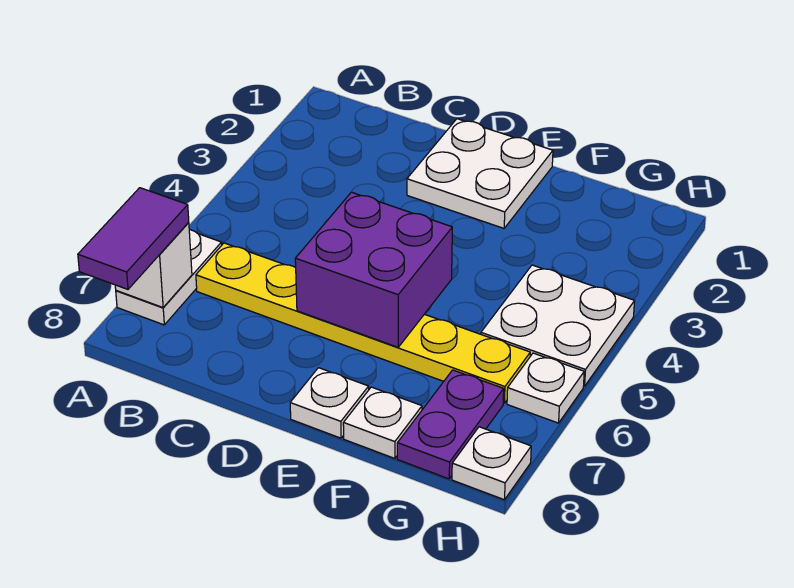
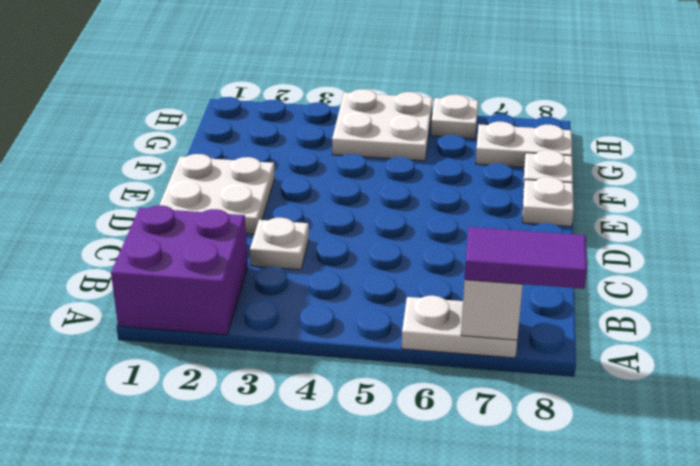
yellow 1x6 plate [196,243,530,403] -> none
purple 2x2 brick [295,192,452,347] -> purple 2x2 brick moved to [111,205,248,335]
purple 1x2 plate [397,370,504,479] -> white 1x2 plate [476,122,572,167]
white 1x1 plate [452,427,531,500] -> white 1x1 plate moved to [250,218,309,270]

